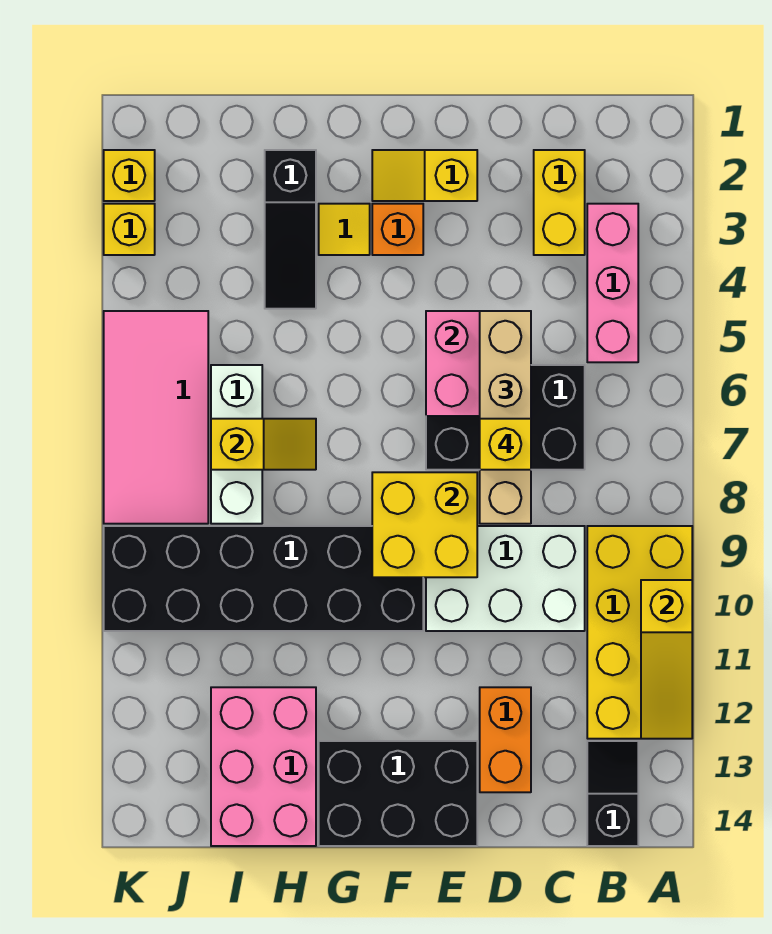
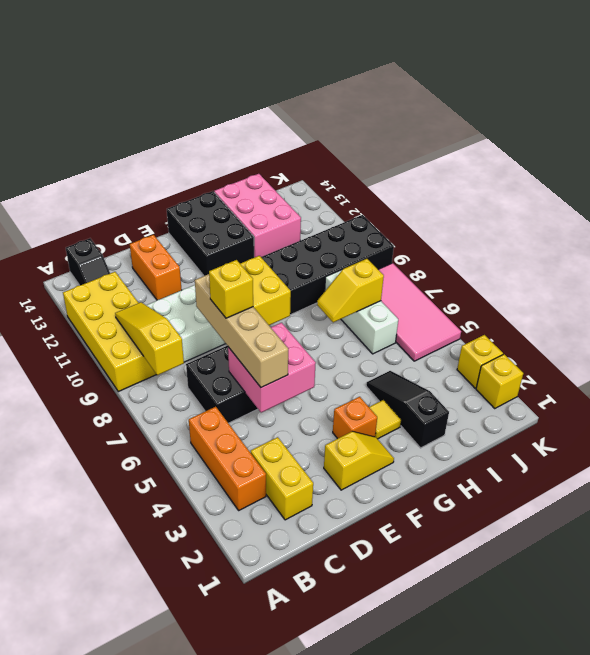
yellow 1x3 slope [641,580,692,739] -> yellow 1x3 slope moved to [115,302,184,375]
pink 1x3 brick [587,204,638,362] -> orange 1x3 brick [189,407,266,510]
black 2x3 brick [319,741,477,846] -> black 2x3 brick turned to [167,191,254,276]

